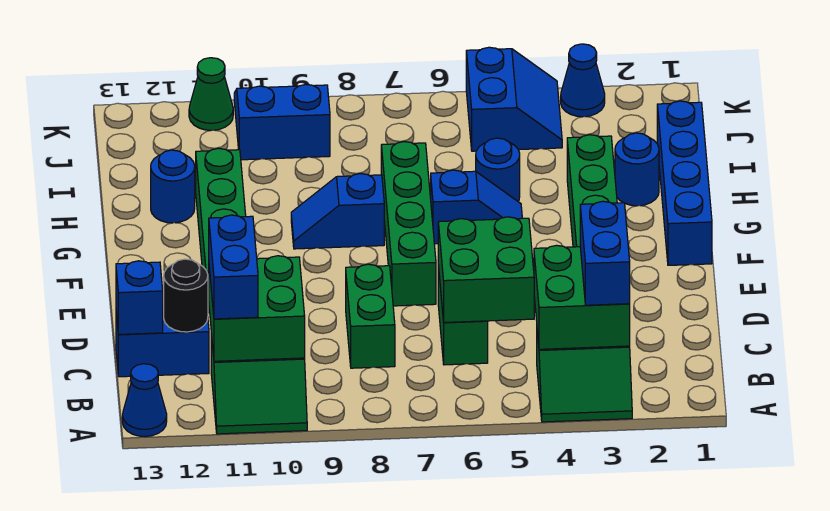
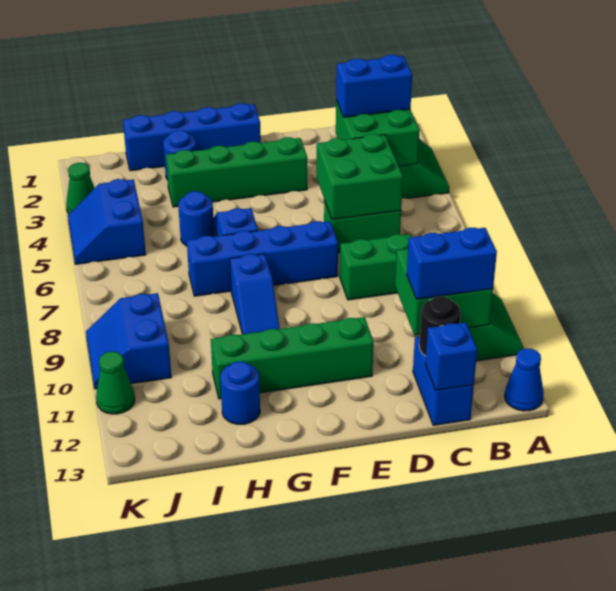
green 1x4 brick [381,142,436,306] -> blue 1x4 brick [187,221,338,296]
blue 2x2 slope [466,47,562,151] -> blue 2x2 slope turned to [68,179,146,264]
blue 1x1 cone [561,44,605,117] -> green 1x1 cone [66,163,94,214]

